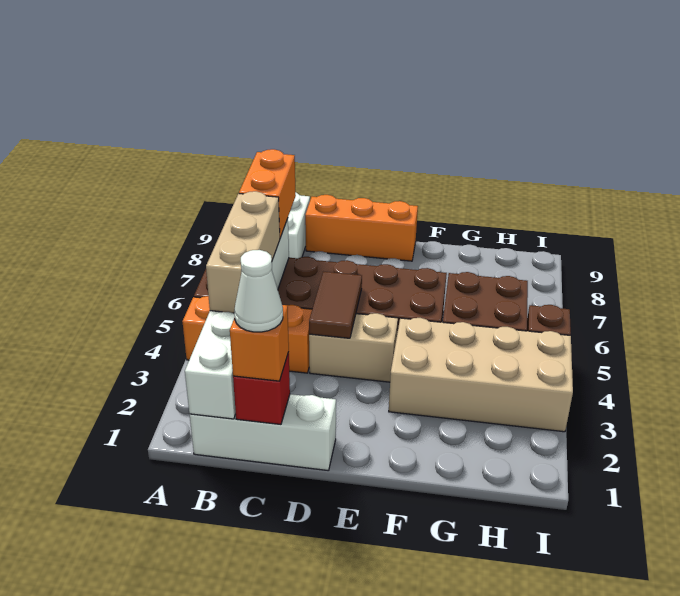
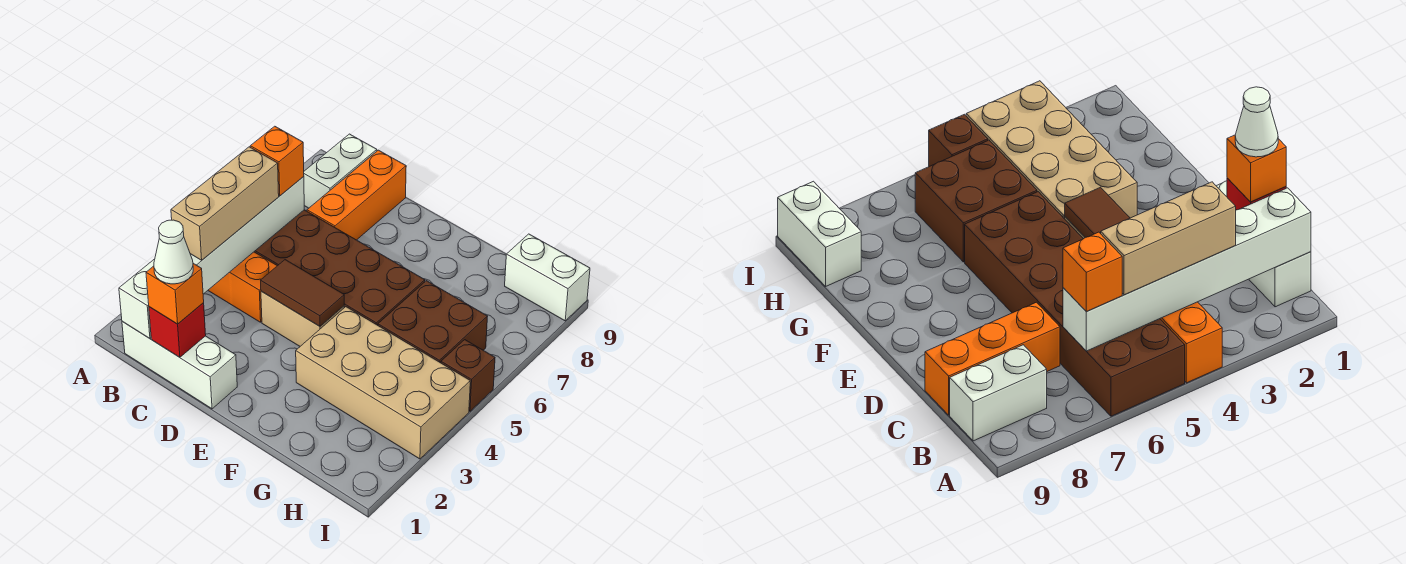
orange 1x2 brick [239,149,296,238] -> orange 1x1 brick [250,126,304,196]
orange 1x3 brick [305,195,418,261] -> orange 1x3 brick turned to [307,150,406,240]
brown 1x2 tile [309,272,362,338] -> brown 1x2 tile turned to [261,260,344,326]
none -> white 1x2 brick [505,234,590,321]

